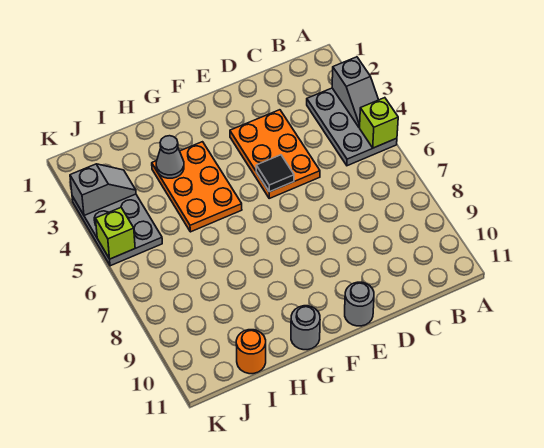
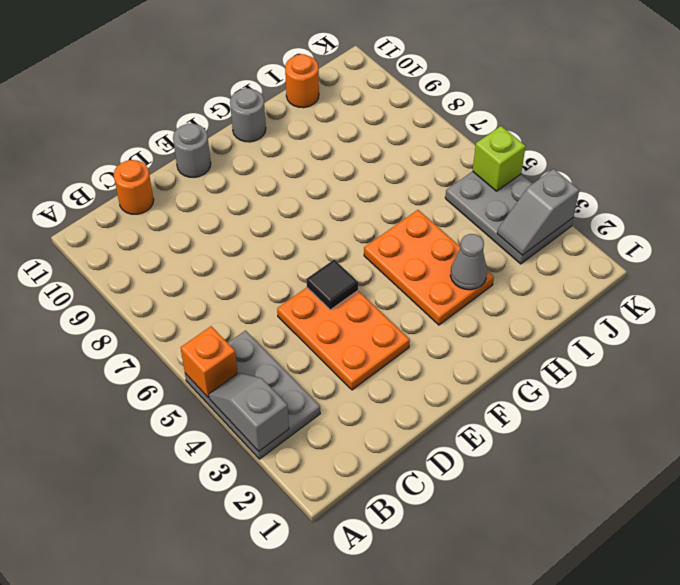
lime 1x1 brick [360,98,398,148] -> orange 1x1 brick [181,326,238,397]
none -> orange 1x1 round brick [114,160,154,214]

